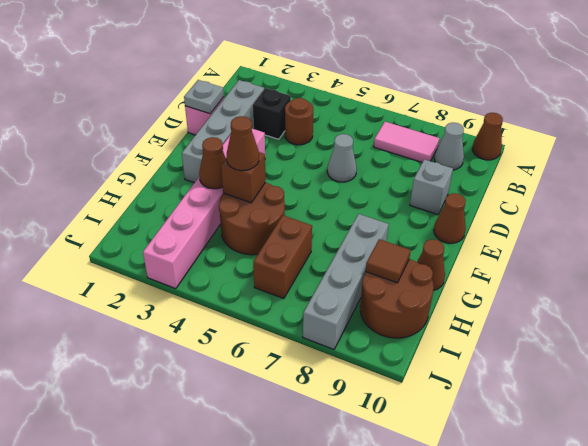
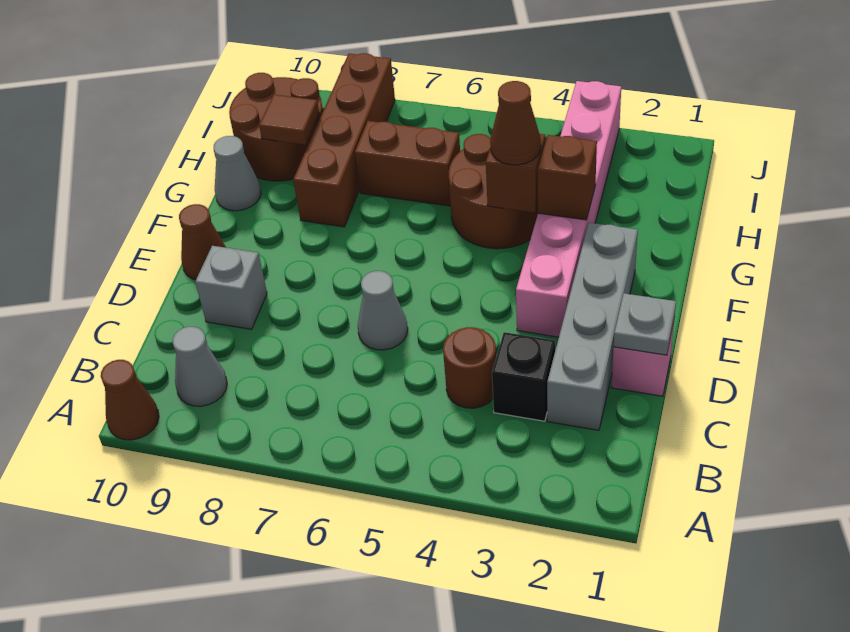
pink 1x2 tile [374,122,439,162] -> none
brown 1x1 cone [199,137,226,189] -> brown 1x1 brick [538,135,597,220]
grey 1x4 brick [303,214,389,349] -> brown 1x4 brick [293,53,395,227]
brown 1x1 cone [417,239,445,290] -> grey 1x1 cone [214,136,261,211]
brown 1x2 brick [253,216,312,299] -> brown 1x2 brick turned to [355,121,460,206]

